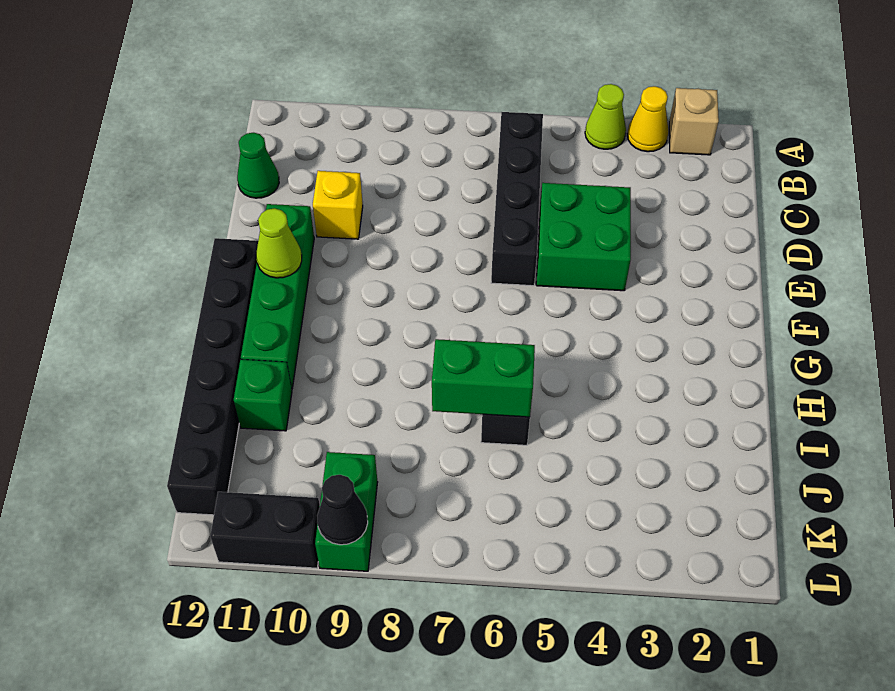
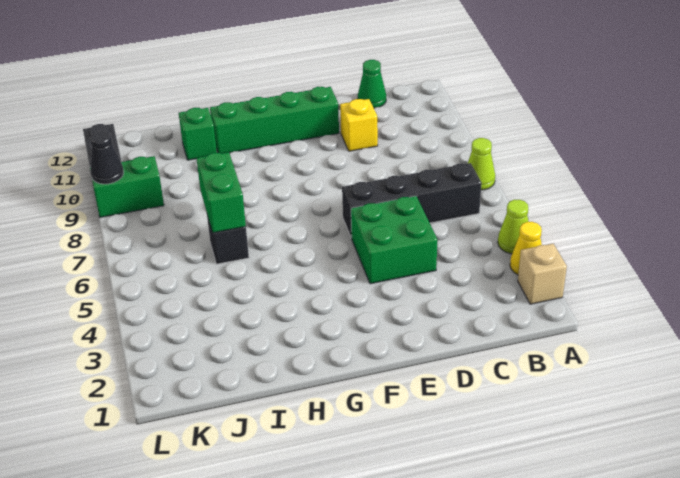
lime 1x1 cone [256,208,302,278] -> lime 1x1 cone moved to [468,138,495,190]
black 1x6 brick [167,238,258,515] -> none

